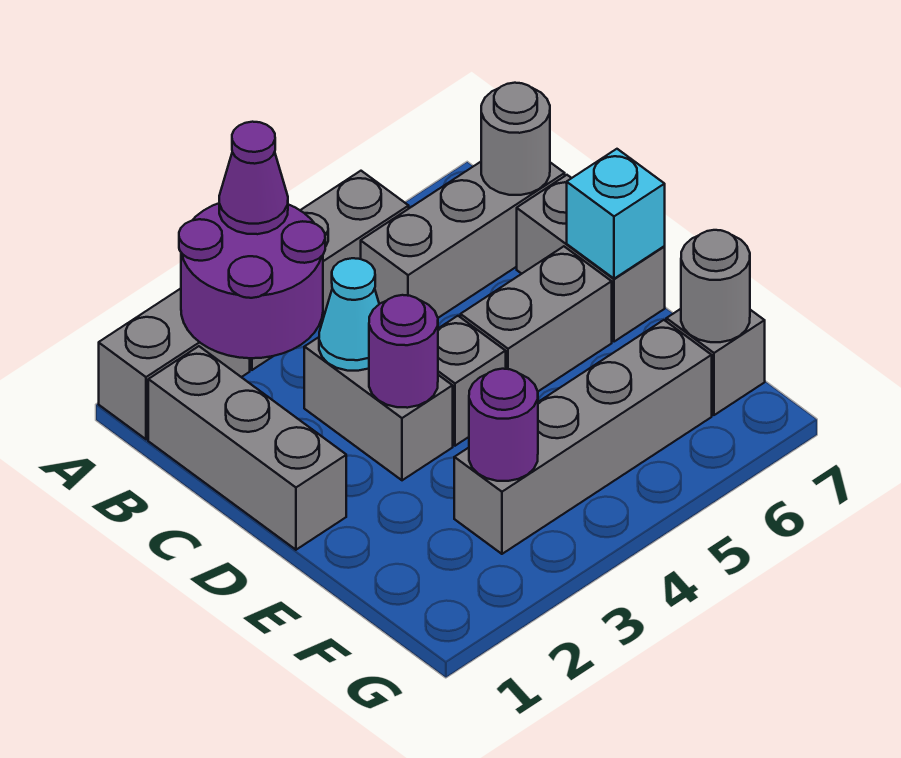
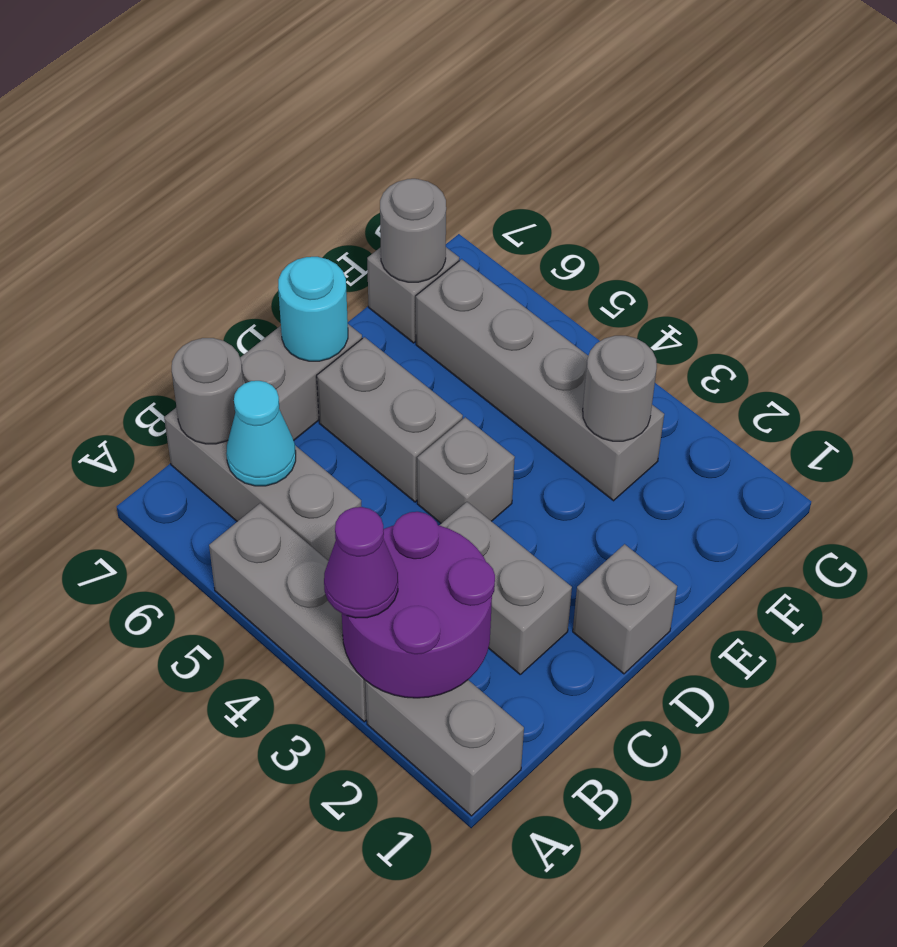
grey 1x3 brick [148,346,346,550] -> grey 1x1 brick [573,544,677,674]
grey 1x2 brick [304,337,453,480] -> grey 1x2 brick turned to [439,502,572,674]
cyan 1x1 cone [319,258,379,371] -> cyan 1x1 cone moved to [226,381,296,486]
purple 1x1 round brick [369,295,438,408] -> none
cyan 1x1 brick [567,149,665,279] -> cyan 1x1 round brick [278,257,348,361]
purple 1x1 round brick [469,369,538,481] -> grey 1x1 round brick [583,336,657,441]

